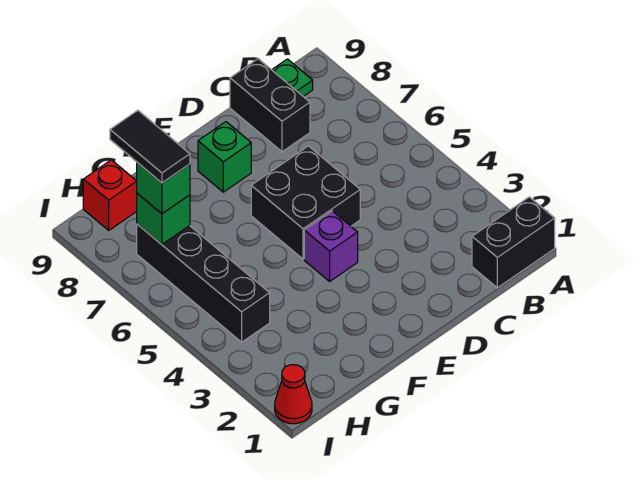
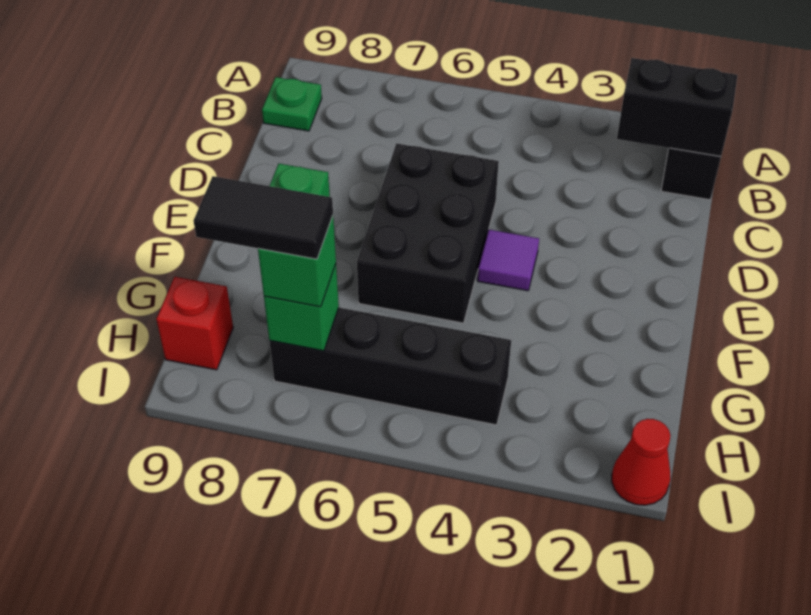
black 1x2 brick [230,59,310,152] -> black 1x2 brick moved to [617,58,737,156]
black 2x2 brick [251,146,360,259] -> black 2x3 brick [357,143,499,323]
purple 1x1 brick [304,211,358,281] -> purple 1x1 tile [478,230,539,291]

